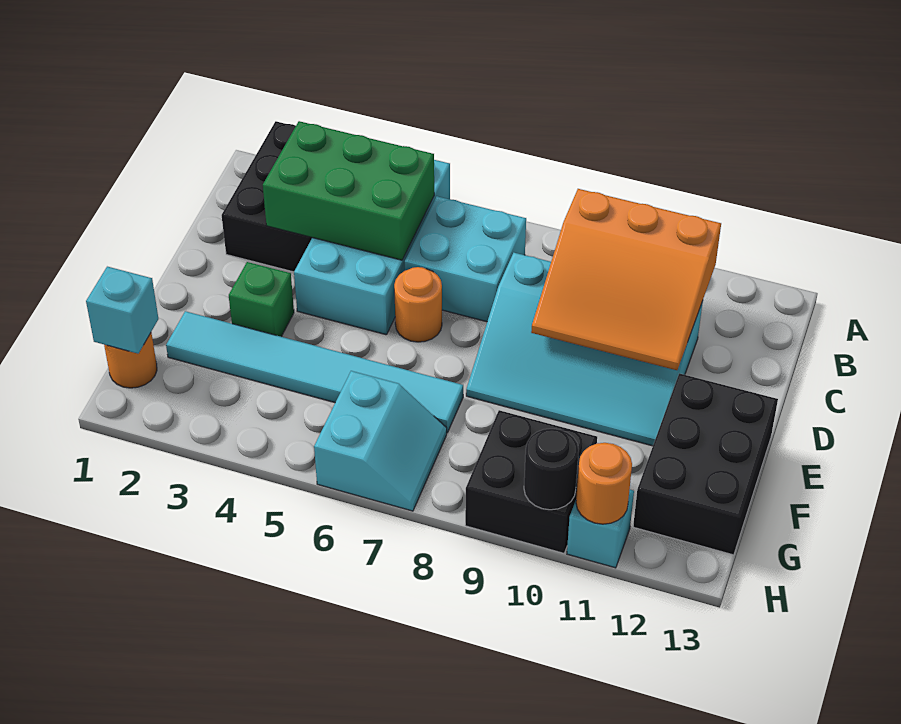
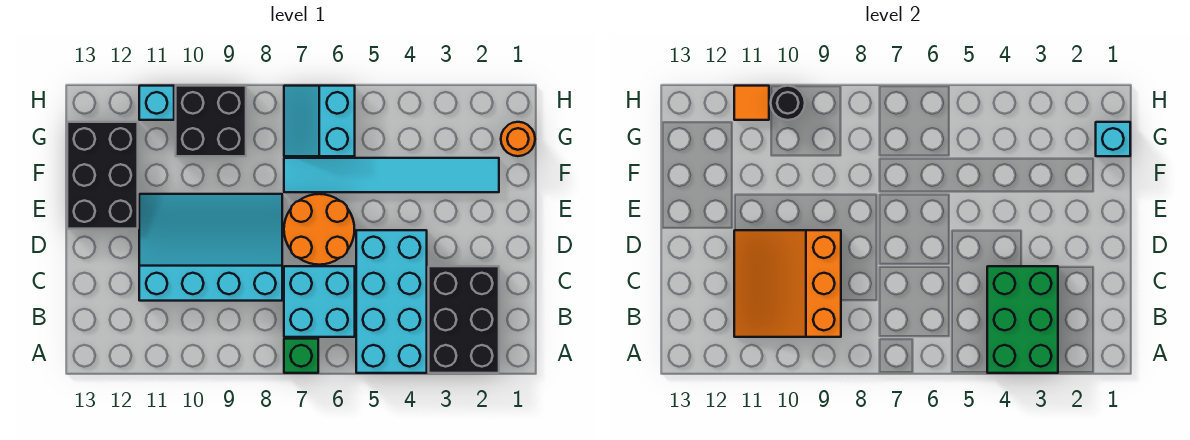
green 2x3 brick [263,121,434,260] -> green 2x3 brick turned to [987,266,1058,373]
orange 3x3 slope [531,189,721,370] -> orange 3x3 slope turned to [734,230,841,337]
orange 1x1 round brick [394,267,442,342] -> orange 2x2 round brick [284,194,355,265]
green 1x1 brick [229,262,294,337] -> green 1x1 brick moved to [284,339,318,373]
orange 1x1 round brick [576,443,632,524] -> orange 1x1 tile [734,86,769,120]

